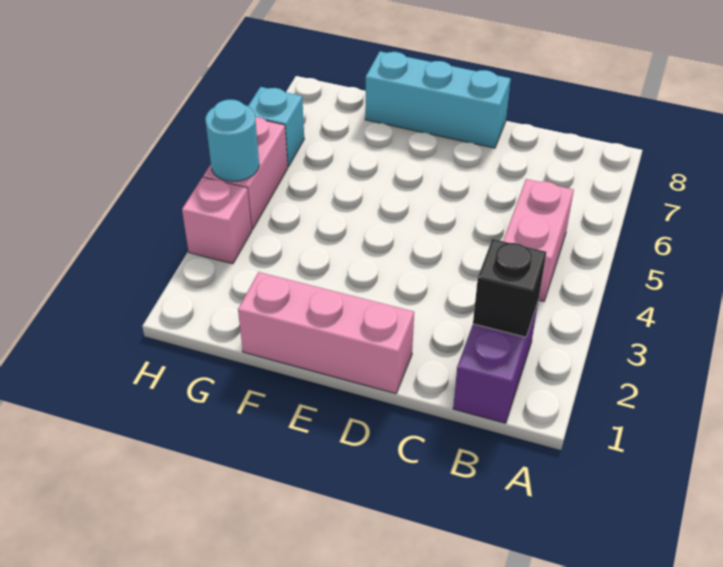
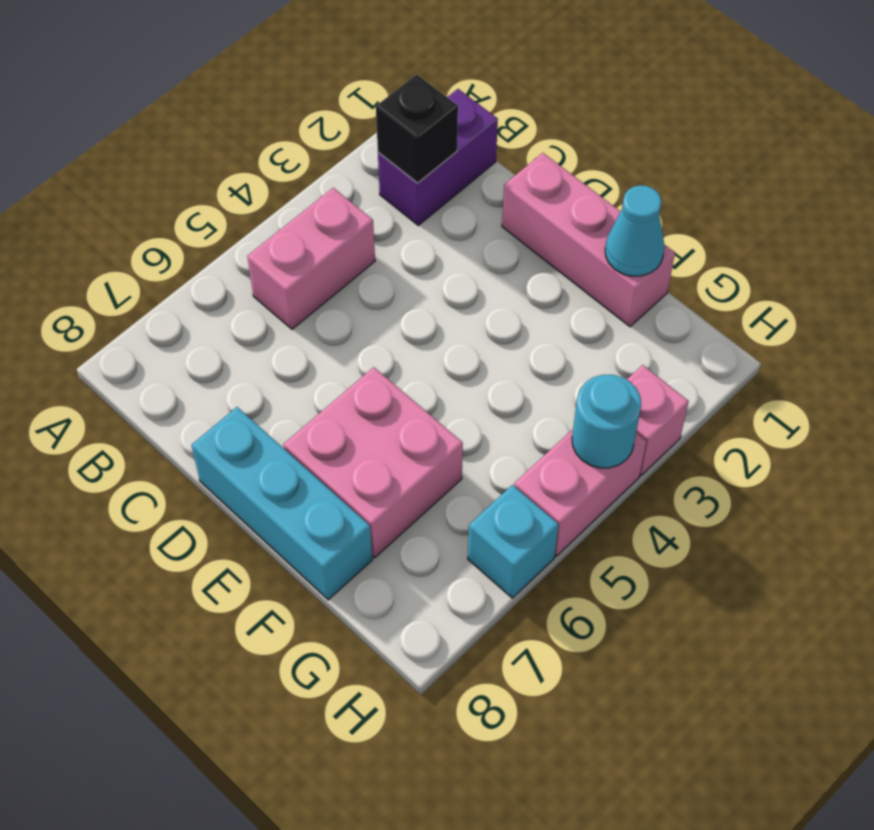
none -> pink 2x2 brick [283,367,463,558]
none -> cyan 1x1 cone [605,185,664,276]

